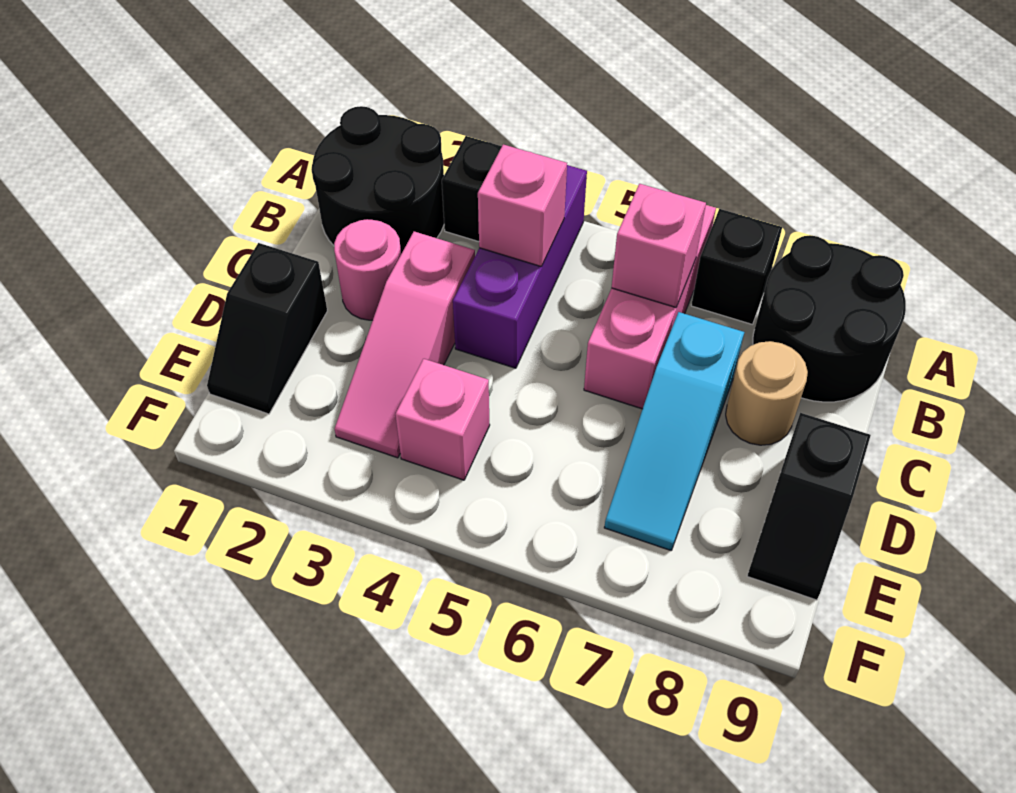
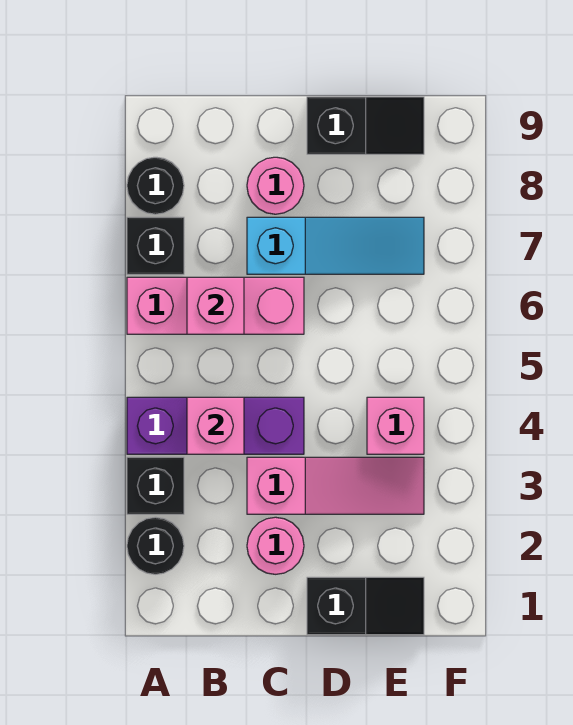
black 2x2 round brick [311,106,444,254] -> black 1x1 round brick [127,517,184,574]
black 2x2 round brick [753,235,906,402] -> black 1x1 round brick [127,157,184,214]
tan 1x1 round brick [726,341,808,445] -> pink 1x1 round brick [247,157,304,214]

